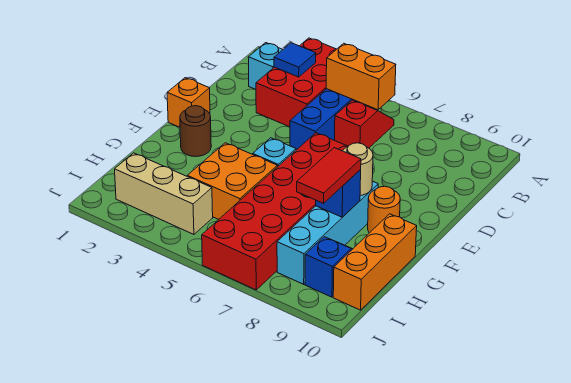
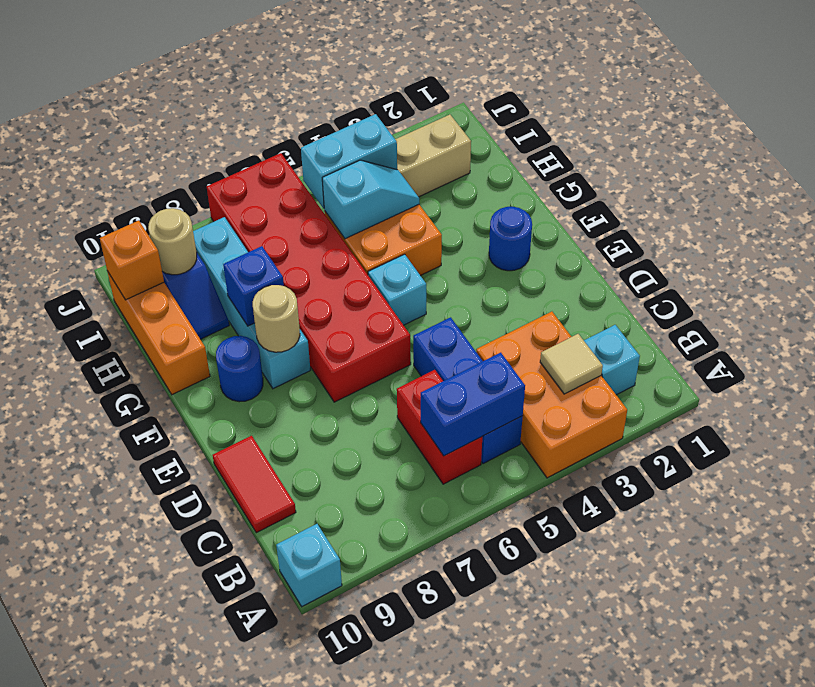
red 2x3 brick [256,38,336,127] -> orange 2x3 brick [476,312,627,478]
none -> cyan 1x1 brick [276,524,342,606]
blue 1x1 tile [274,43,316,77] -> tan 1x1 tile [540,334,603,394]
orange 1x2 brick [326,43,396,110] -> blue 1x2 brick [421,353,525,456]
red 1x2 slope [335,100,394,148] -> red 1x2 brick [397,370,482,484]
orange 1x1 brick [167,78,210,127] -> orange 1x1 brick moved to [100,220,164,300]
brown 1x1 round brick [180,106,211,157] -> blue 1x1 round brick [489,207,532,271]
orange 1x1 round brick [368,186,400,233] -> blue 1x1 round brick [216,336,263,402]
red 1x2 tile [297,148,361,203] -> red 1x2 tile moved to [213,436,296,533]
none -> cyan 1x2 slope [322,160,419,239]
none -> cyan 1x2 brick [301,114,397,209]
none -> tan 1x1 round brick [148,208,197,275]

